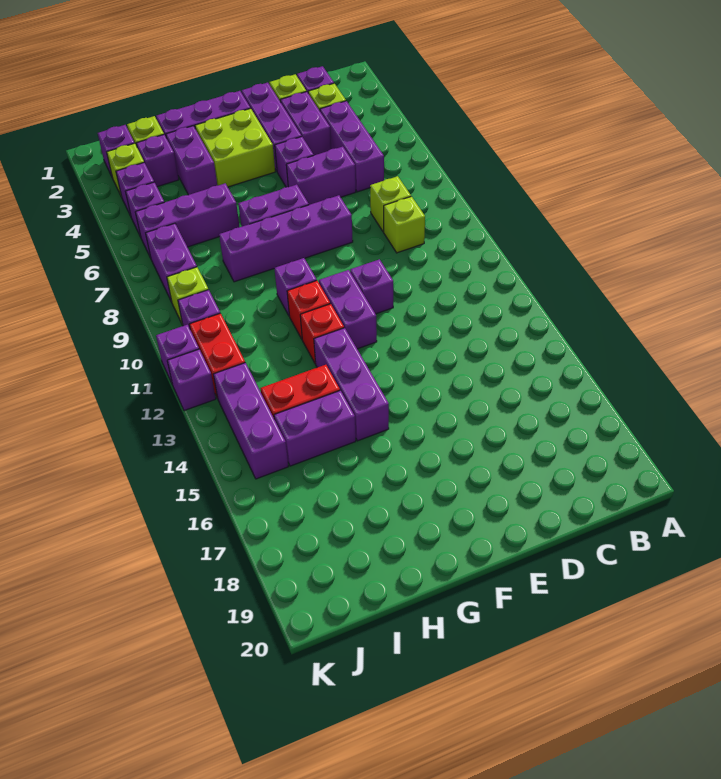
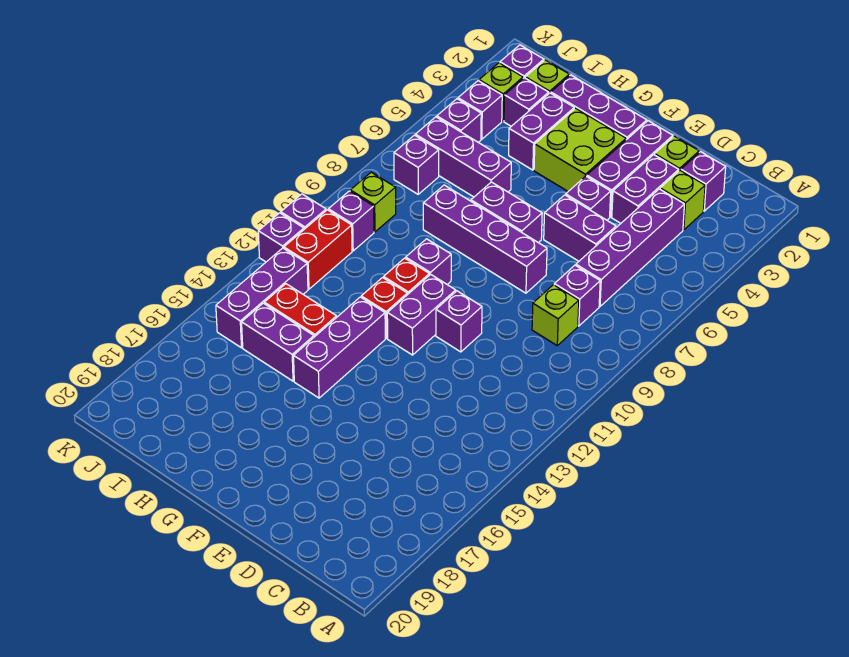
purple 1x3 brick [320,101,384,192] -> purple 1x4 brick [576,189,684,306]
lime 1x1 brick [370,176,411,232] -> purple 1x1 brick [554,265,600,326]
purple 1x2 brick [146,223,197,300] -> purple 1x1 brick [394,135,439,194]

